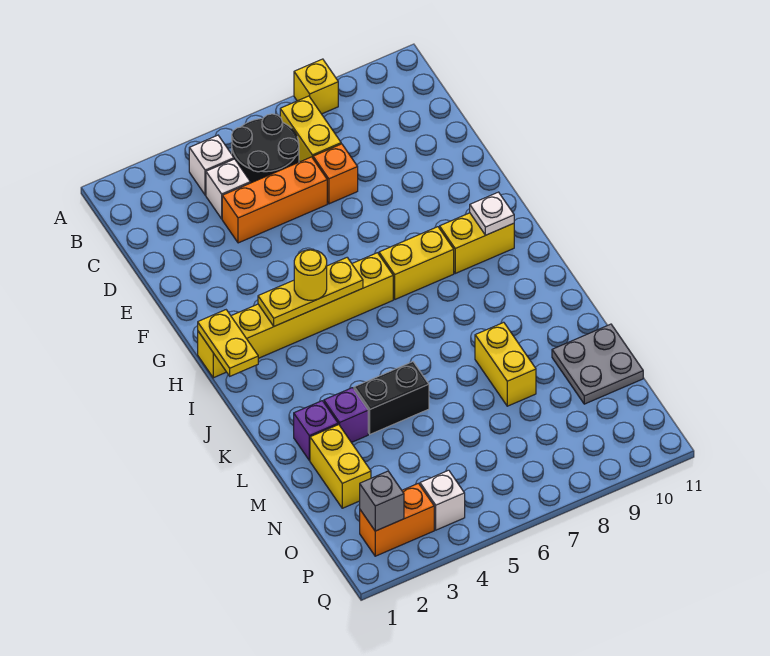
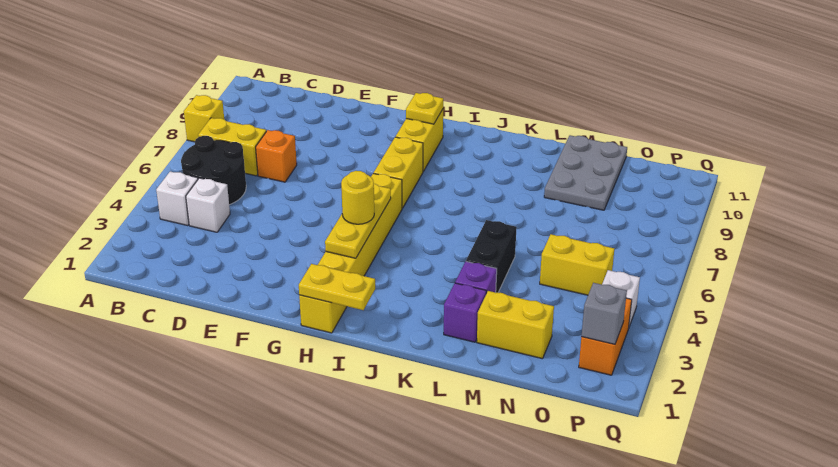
orange 1x3 brick [222,157,327,243] -> none
white 1x1 plate [470,192,514,235] -> yellow 1x1 plate [406,93,443,124]
yellow 1x2 brick [475,322,536,406] -> yellow 1x2 brick moved to [540,234,614,295]
grey 2x2 plate [552,324,643,404] -> grey 2x3 plate [544,135,627,210]

